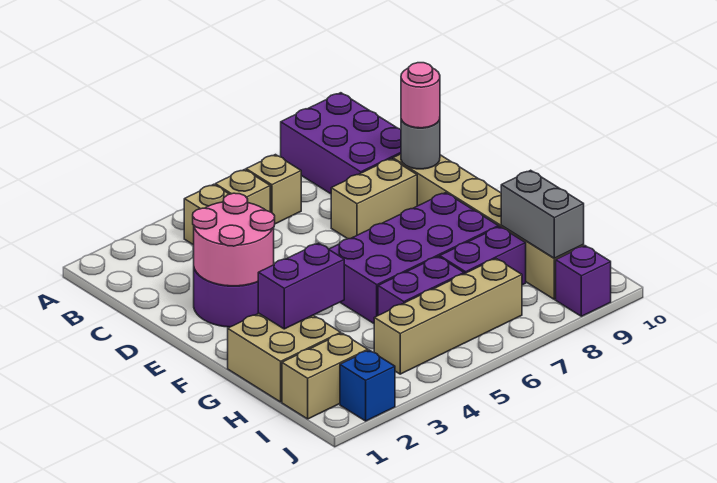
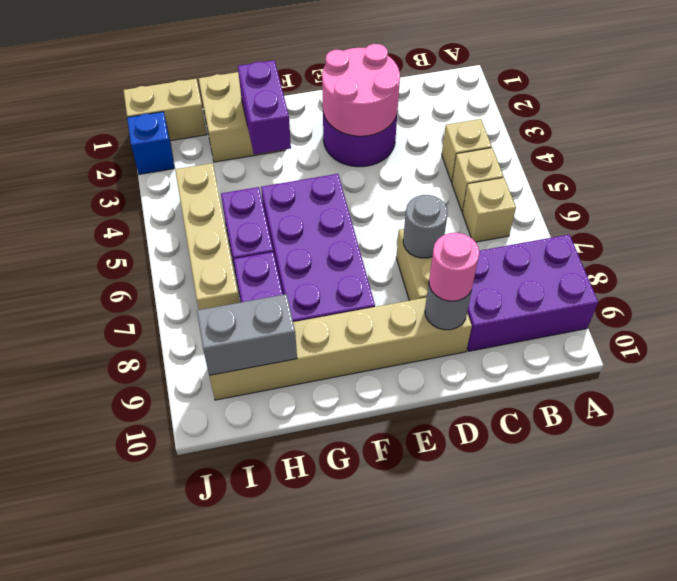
none -> grey 1x1 round brick [403,195,448,258]
tan 1x2 brick [282,333,368,419] -> tan 1x2 brick turned to [124,79,207,141]
purple 1x1 brick [556,246,611,316] -> none

